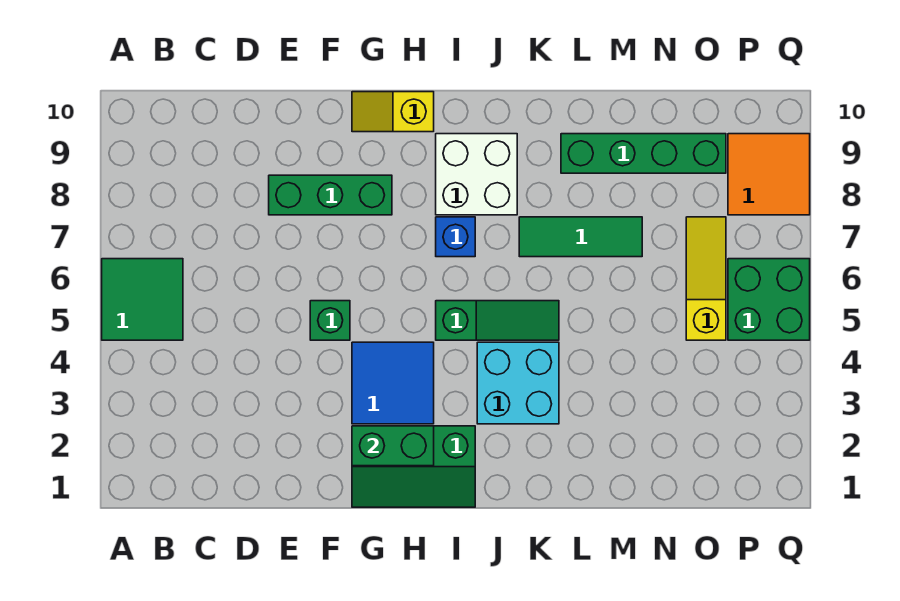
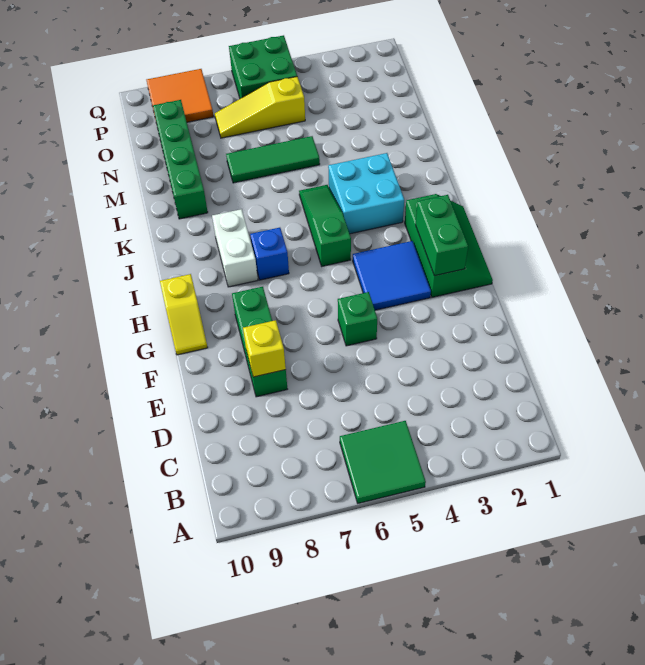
none -> yellow 1x1 brick [243,320,286,377]
white 2x2 brick [436,134,517,215] -> white 1x2 brick [212,209,258,287]
green 1x3 tile [519,217,642,257] -> green 1x3 tile turned to [226,136,320,183]

